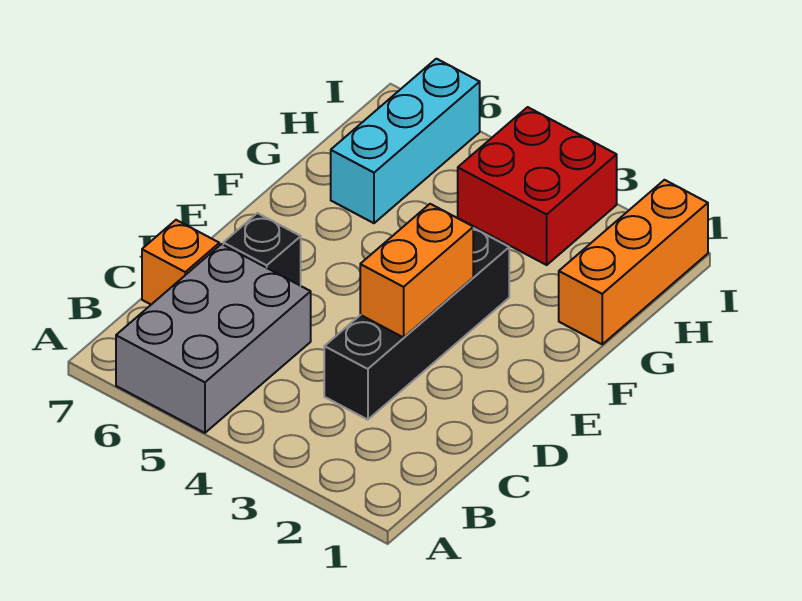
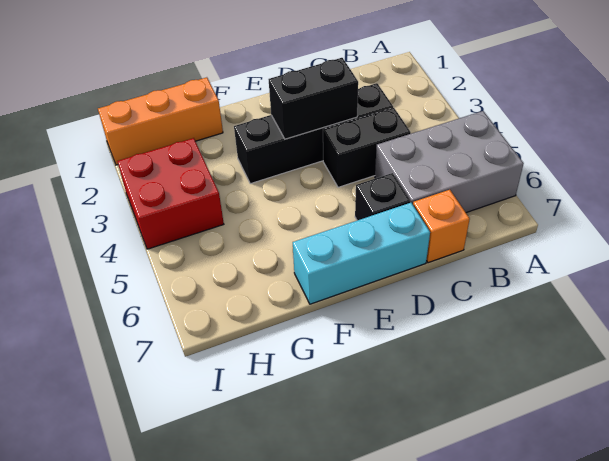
none -> black 1x2 brick [323,108,411,187]
orange 1x2 brick [360,204,473,337] -> black 1x2 brick [269,58,358,139]
cyan 1x3 brick [331,59,480,223] -> cyan 1x3 brick moved to [293,203,430,304]

